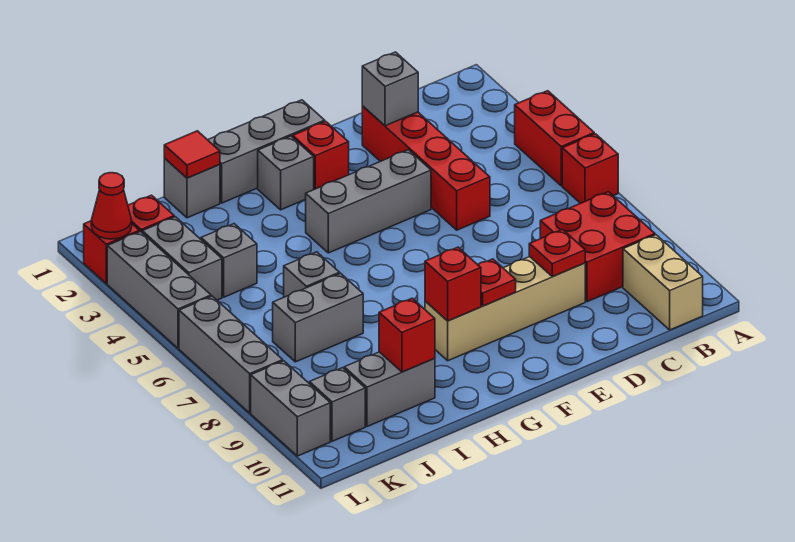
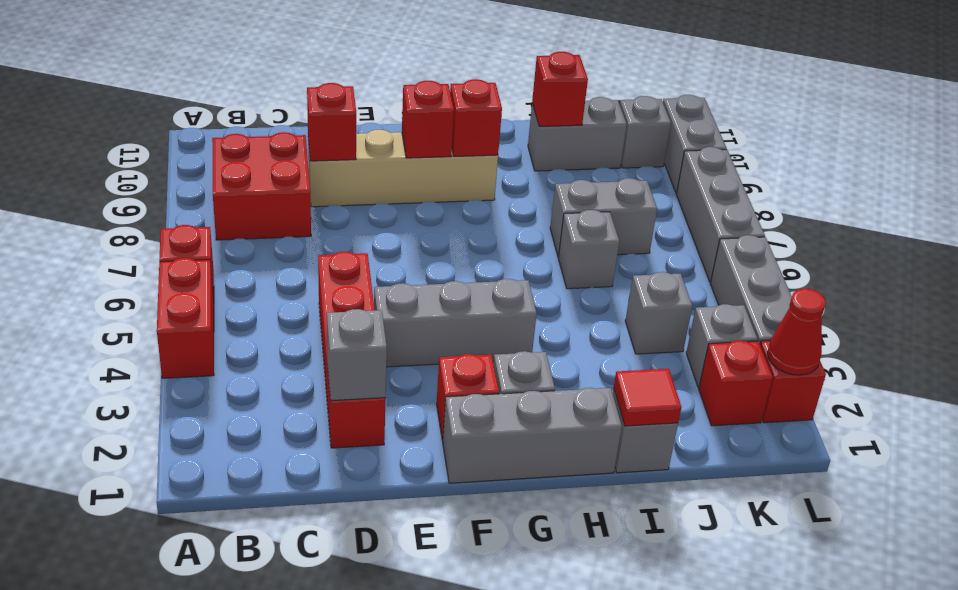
tan 1x2 brick [623,235,703,330] -> none
red 1x1 plate [529,230,585,277] -> red 1x1 brick [307,83,356,161]
red 1x1 plate [478,259,516,306] -> red 1x1 brick [402,81,454,158]
grey 1x2 brick [142,217,222,300] -> grey 1x1 brick [686,304,758,388]

